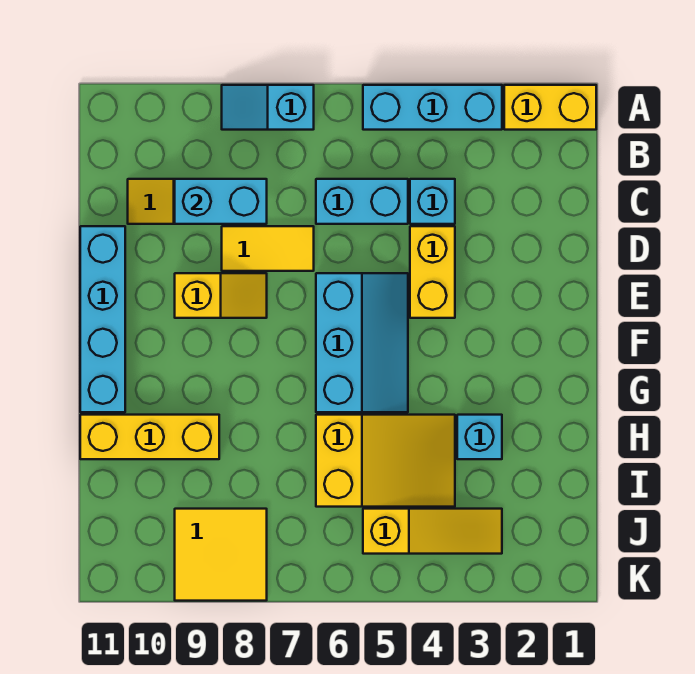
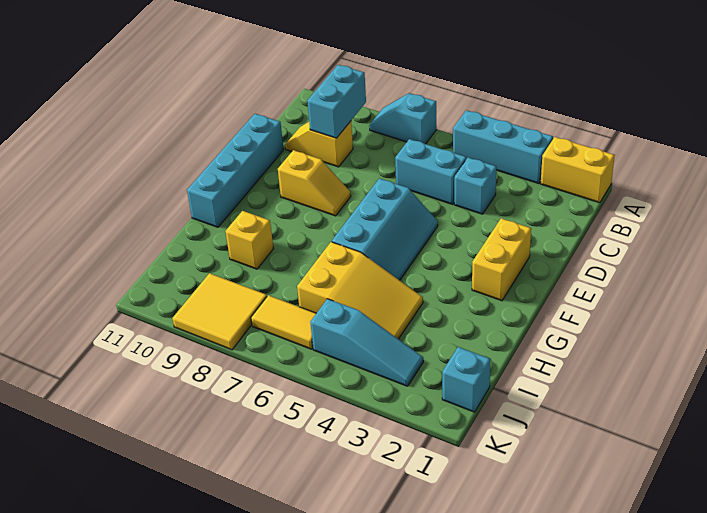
cyan 1x2 brick [175,179,267,224] -> cyan 1x2 brick turned to [307,65,366,138]
yellow 1x2 brick [410,226,455,318] -> yellow 1x2 brick moved to [472,218,531,301]
yellow 1x2 tile [222,226,314,271] -> yellow 1x2 tile moved to [251,295,316,349]
cyan 1x1 brick [457,415,502,459] -> cyan 1x1 brick moved to [442,347,490,412]
yellow 1x3 brick [80,415,219,459] -> yellow 1x1 brick [225,211,273,269]
yellow 1x3 slope [363,509,502,554] -> cyan 1x3 slope [310,299,423,386]

